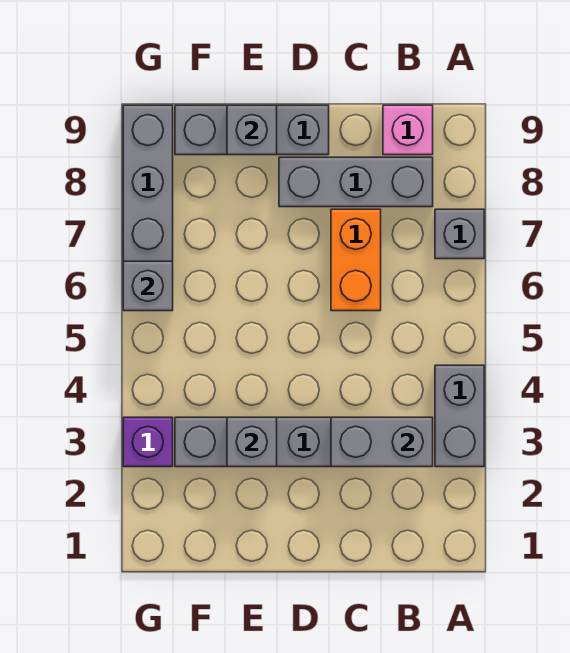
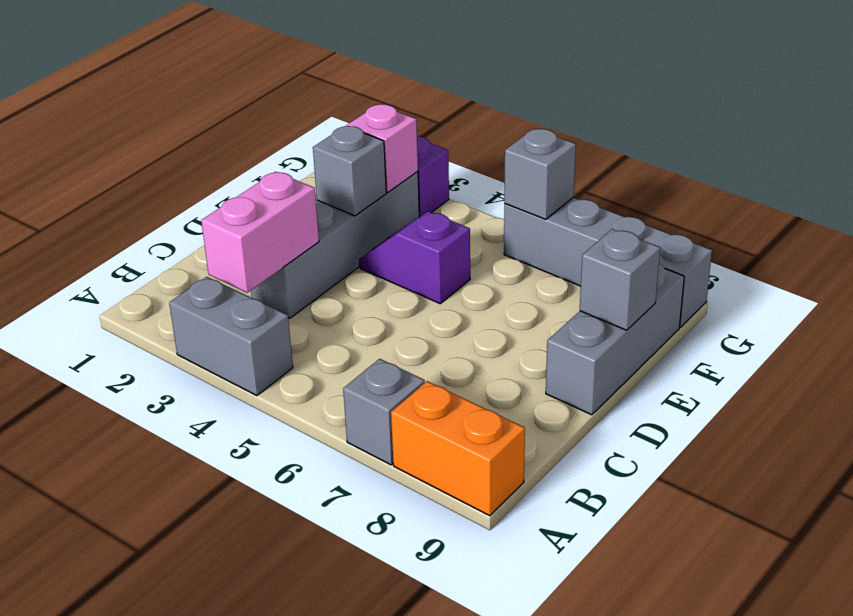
grey 1x2 brick [331,417,433,467] -> pink 1x2 brick [201,172,319,293]
grey 1x3 brick [279,157,433,207] -> none
pink 1x1 brick [383,105,433,155] -> pink 1x1 brick moved to [347,104,418,192]
orange 1x2 brick [331,209,381,311] -> orange 1x2 brick moved to [391,381,525,516]
none -> purple 1x2 slope [359,212,470,304]

